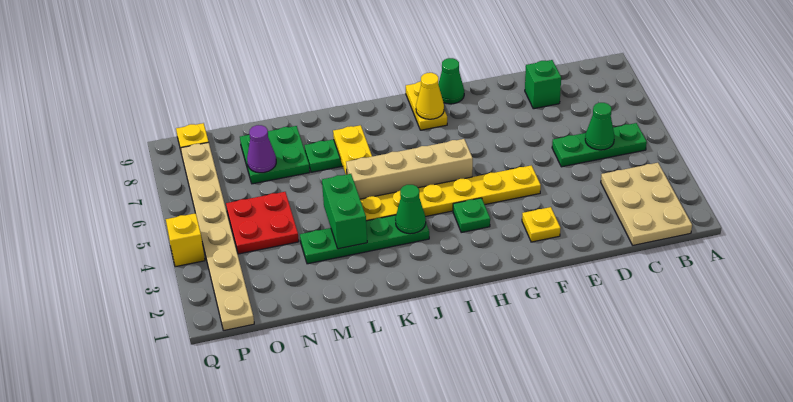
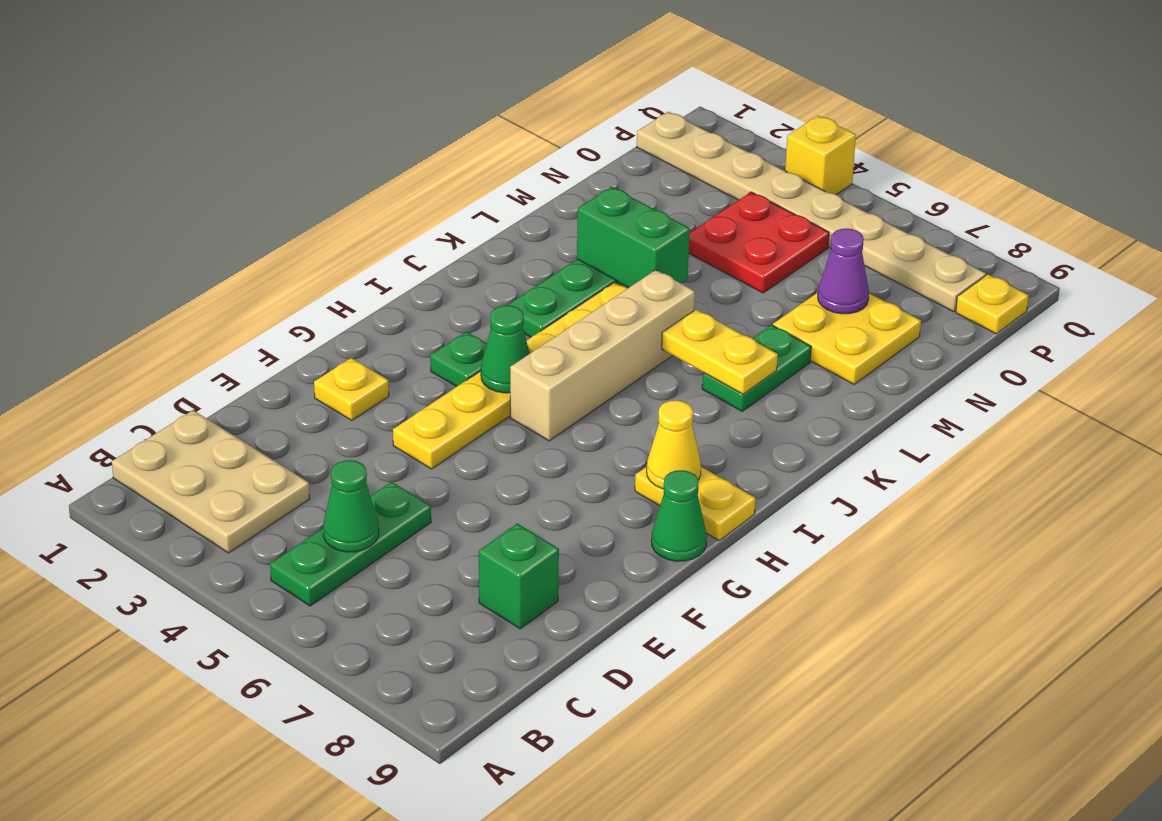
green 1x1 cone [395,185,426,234] -> green 1x1 cone moved to [481,305,530,393]
green 2x2 plate [240,126,310,184] -> yellow 2x2 plate [773,293,921,384]

